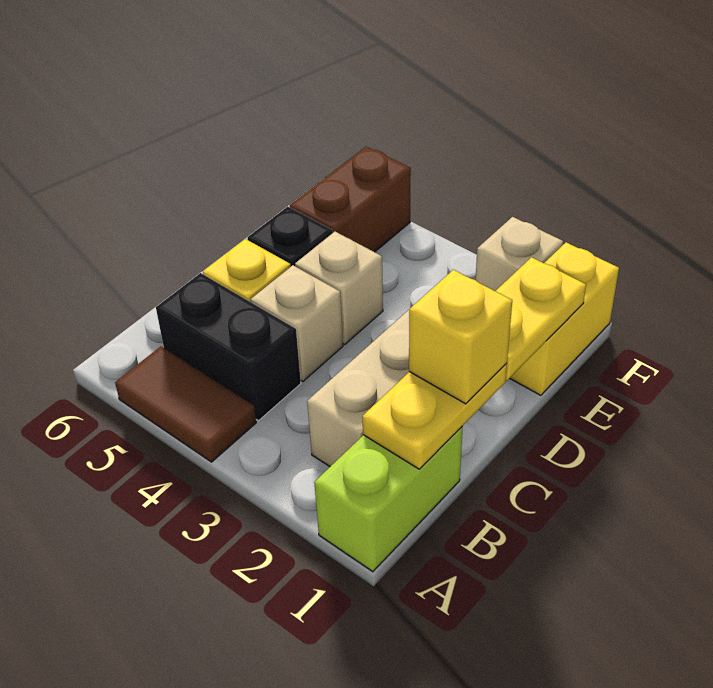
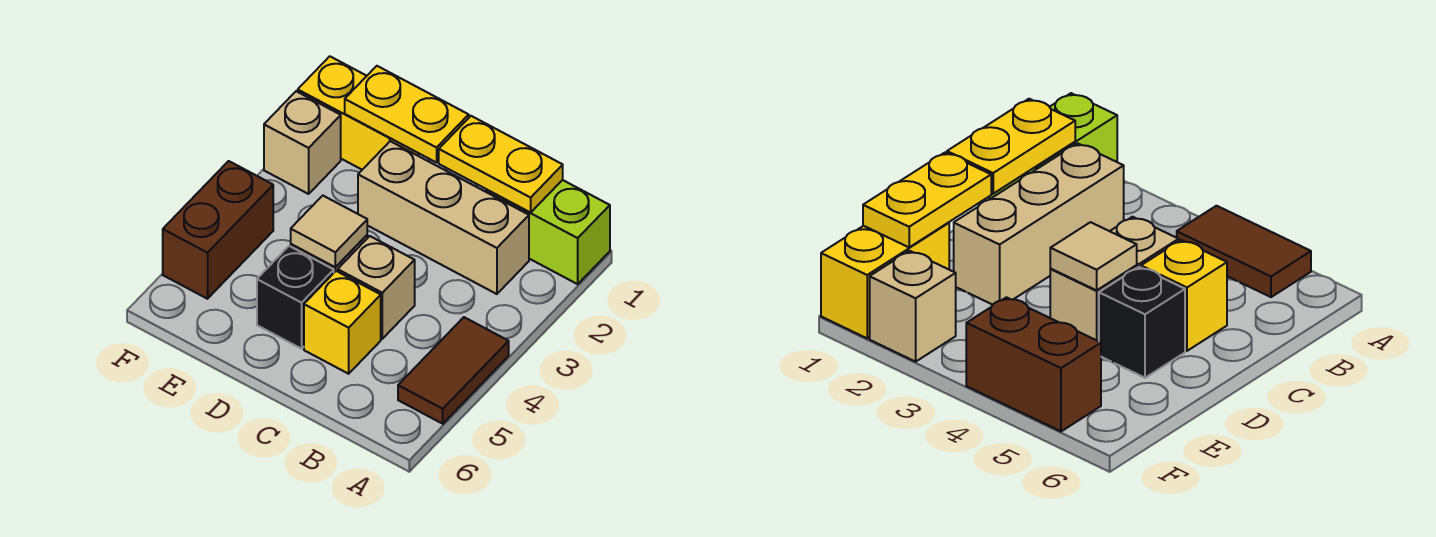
black 1x2 brick [156,273,301,421] -> none
yellow 1x1 brick [409,270,512,404] -> none
none -> tan 1x1 tile [291,196,367,267]
brown 1x2 brick [290,147,411,252] -> brown 1x2 brick turned to [163,161,273,299]

